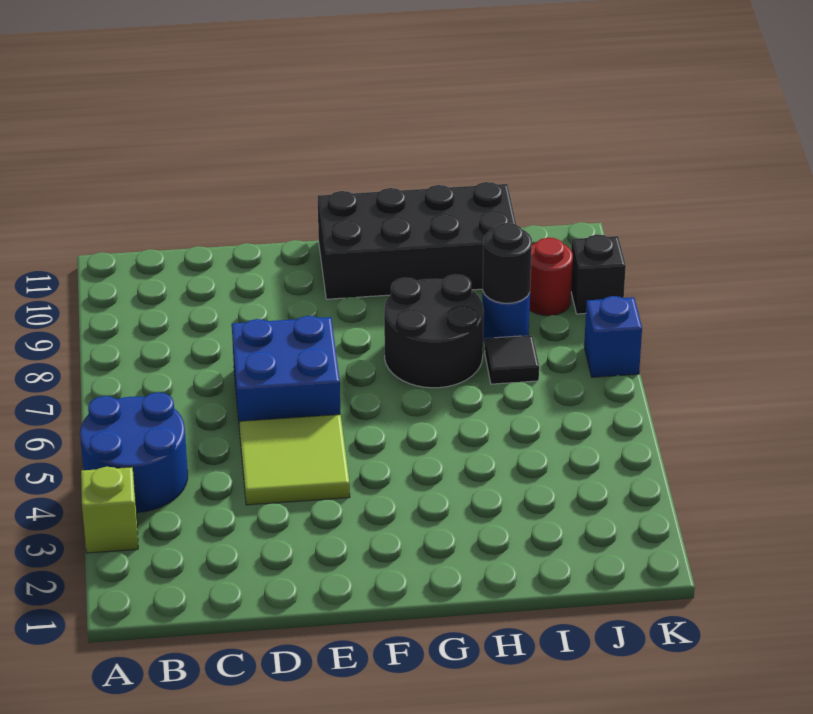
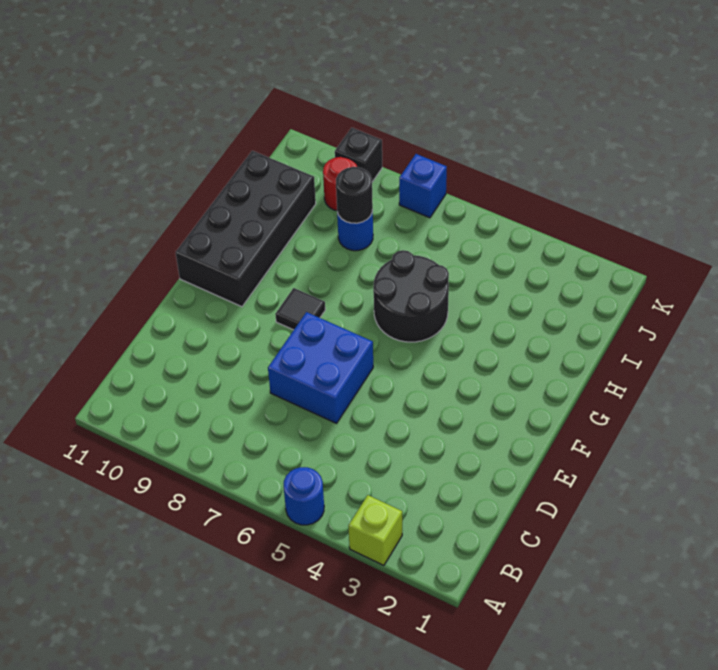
blue 2x2 round brick [80,392,188,513] -> blue 1x1 round brick [284,467,324,525]
lime 2x2 tile [239,414,350,505] -> none
black 2x2 round brick [384,274,484,388] -> black 2x2 round brick moved to [373,250,449,342]
black 1x1 tile [485,335,539,384] -> black 1x1 tile moved to [275,288,325,330]

